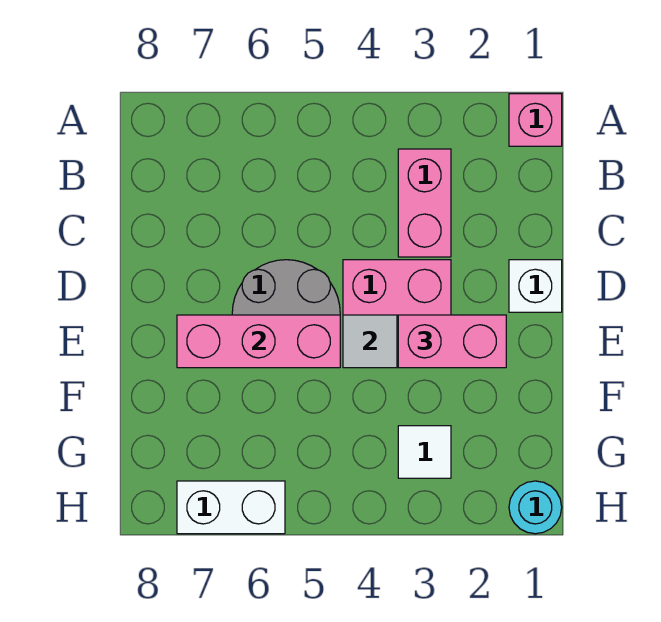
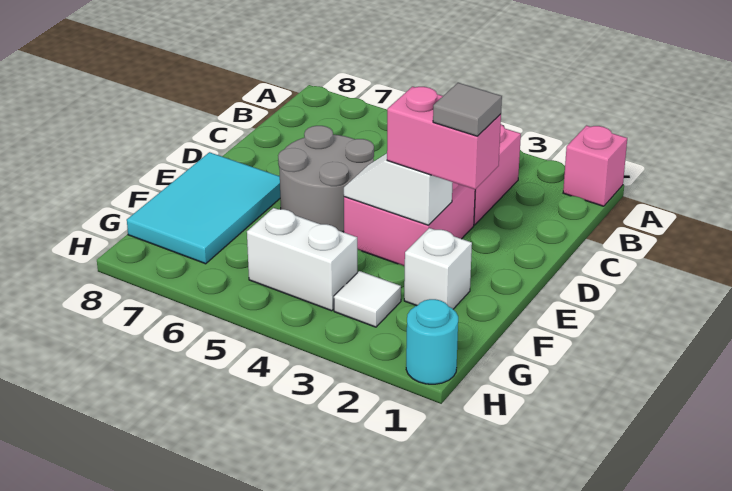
white 1x1 brick [509,260,562,312] -> white 1x1 brick moved to [404,228,472,309]
none -> grey 1x1 tile [433,83,502,136]
pink 1x3 brick [177,315,340,368] -> none
none -> cyan 2x3 tile [127,152,280,264]
white 1x2 brick [177,481,285,534] -> white 1x2 brick moved to [247,208,357,311]

